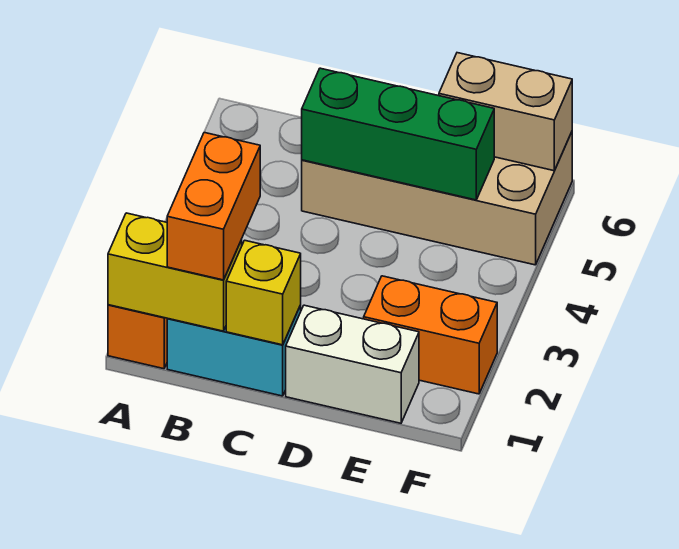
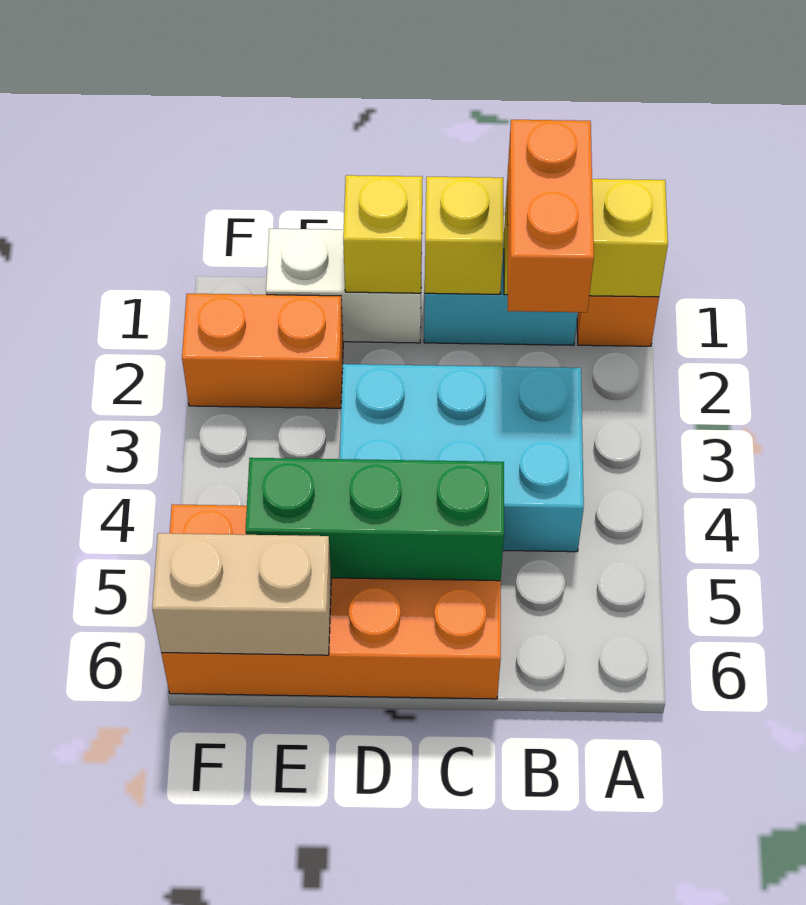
none -> cyan 2x3 brick [340,364,584,552]
tan 2x4 brick [302,132,572,265] -> orange 2x4 brick [161,504,501,699]
none -> yellow 1x1 brick [343,175,423,293]

